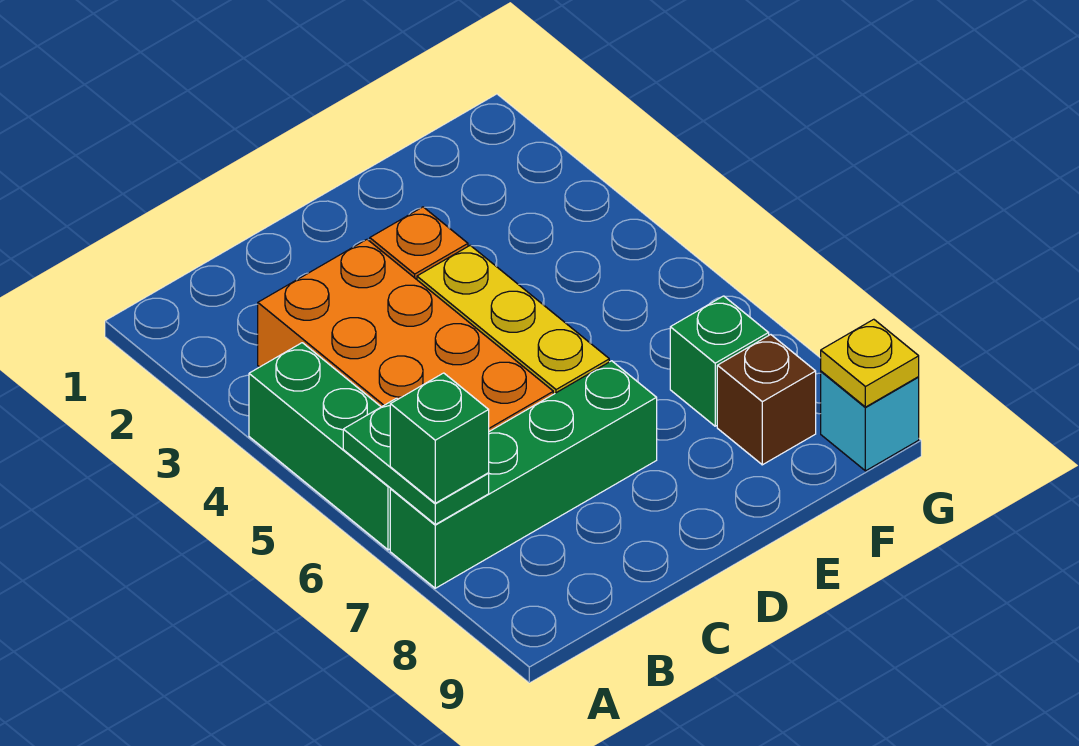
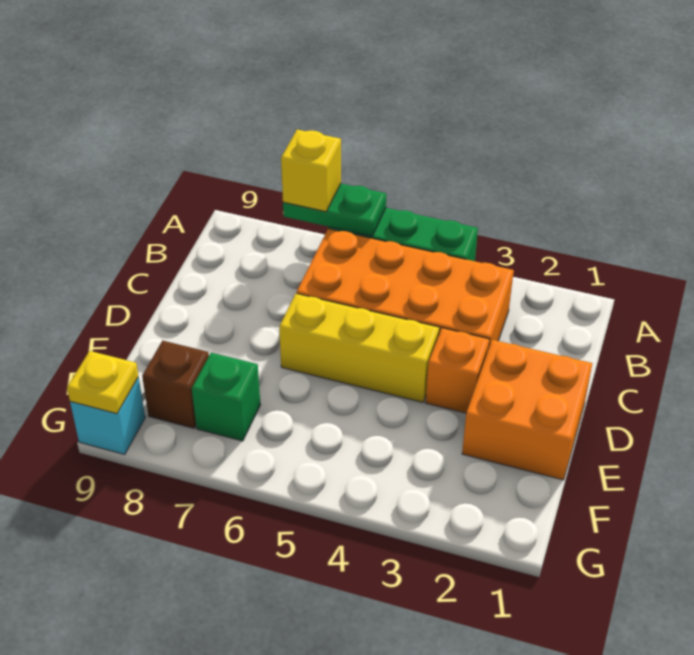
green 1x4 brick [390,361,657,588] -> none
green 1x1 brick [390,373,489,503] -> yellow 1x1 brick [281,130,341,212]
none -> orange 2x2 brick [462,340,592,480]

